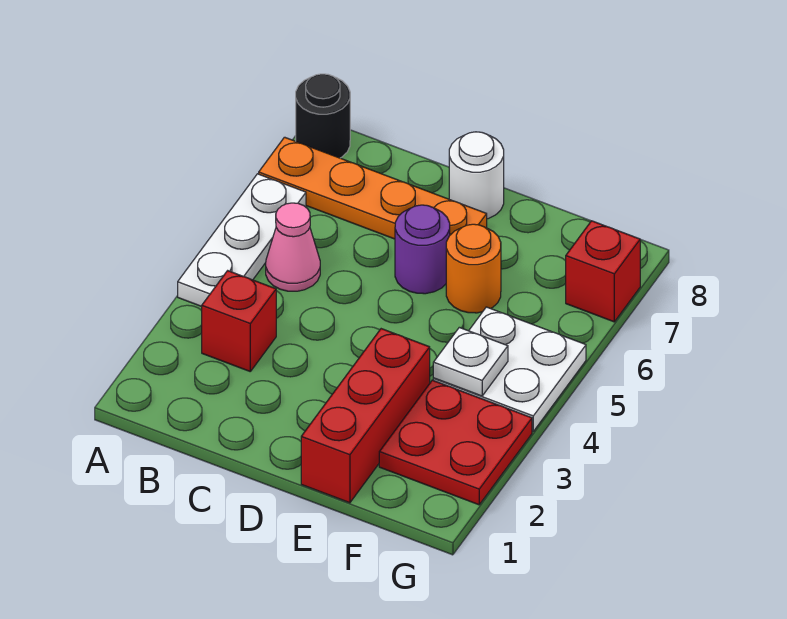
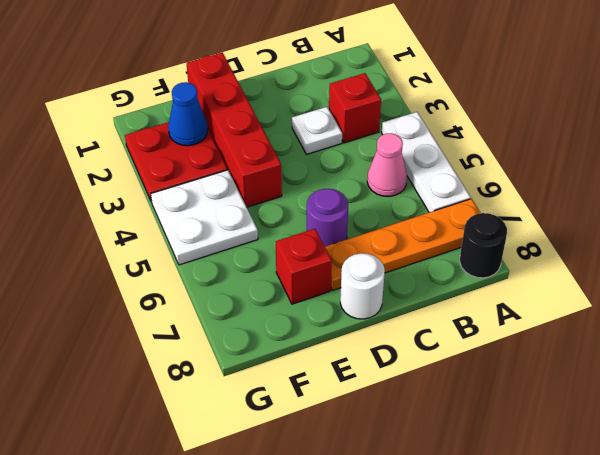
red 1x3 brick [301,329,430,503] -> red 1x4 brick [186,53,282,207]
orange 1x1 round brick [446,224,501,313] -> none
none -> blue 1x1 cone [168,82,208,146]
white 1x1 plate [433,327,508,396] -> white 1x1 plate moved to [292,107,342,154]
red 1x1 brick [566,221,640,322] -> red 1x1 brick moved to [276,229,332,304]

